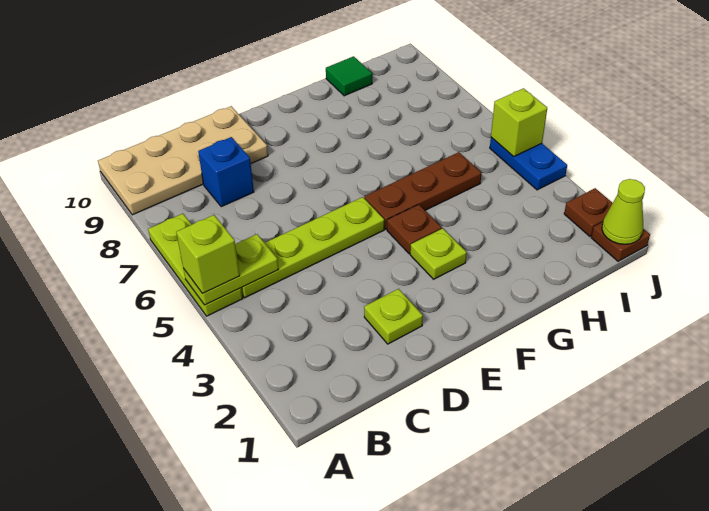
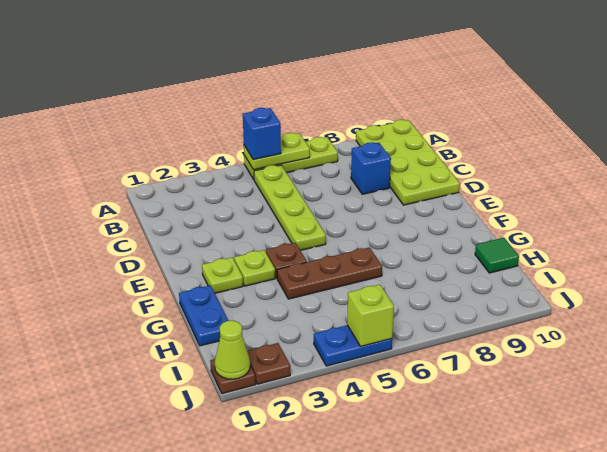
lime 1x2 plate [183,234,278,305] -> lime 1x2 plate turned to [244,133,310,170]
lime 1x1 brick [176,215,240,294] -> blue 1x1 brick [243,108,281,160]
tan 2x4 plate [98,106,268,215] -> lime 2x4 plate [356,120,460,205]
lime 1x1 plate [364,289,423,344] -> lime 1x1 plate moved to [202,258,243,293]
brown 1x3 plate [364,152,481,229] -> brown 1x3 plate turned to [277,247,382,299]
none -> blue 1x2 plate [179,285,228,346]

